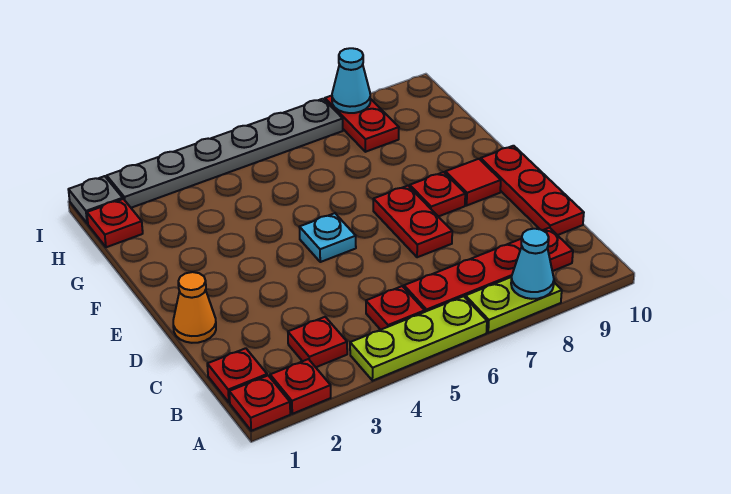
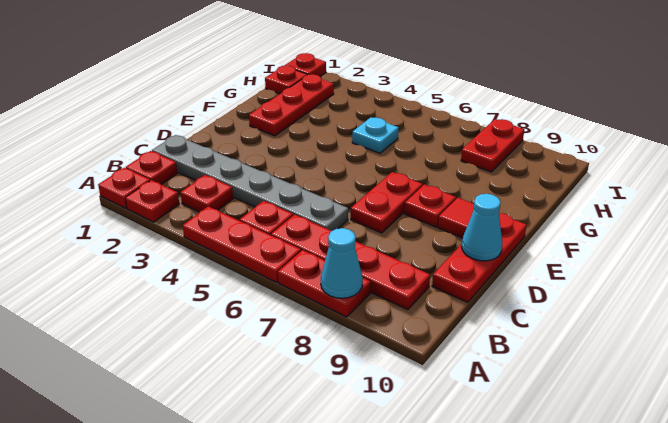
lime 1x3 plate [350,296,487,381] -> red 1x3 plate [183,206,301,283]
lime 1x2 plate [466,277,562,333] -> red 1x2 plate [278,250,370,317]
orange 1x1 cone [173,272,216,343] -> none
cyan 1x1 plate [299,213,356,262] -> cyan 1x1 plate moved to [352,117,399,153]
none -> red 1x3 plate [249,74,334,136]
grey 1x1 plate [68,176,123,224] -> red 1x1 plate [285,53,326,76]
grey 1x6 plate [107,99,343,208] -> grey 1x6 plate moved to [152,135,348,231]
cyan 1x1 cone [332,48,370,113] -> cyan 1x1 cone moved to [462,194,502,261]

